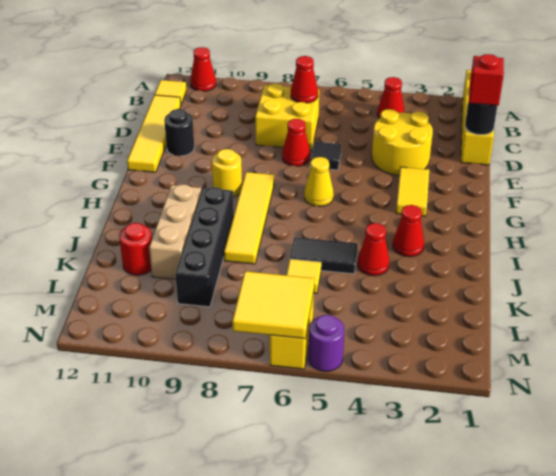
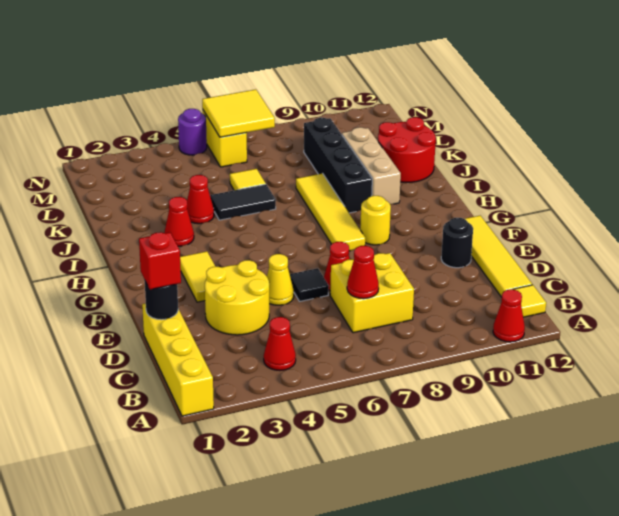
yellow 1x1 cone [304,157,334,206] -> yellow 1x1 cone moved to [267,254,294,305]
red 1x1 round brick [119,223,152,275] -> red 2x2 round brick [378,117,436,182]

